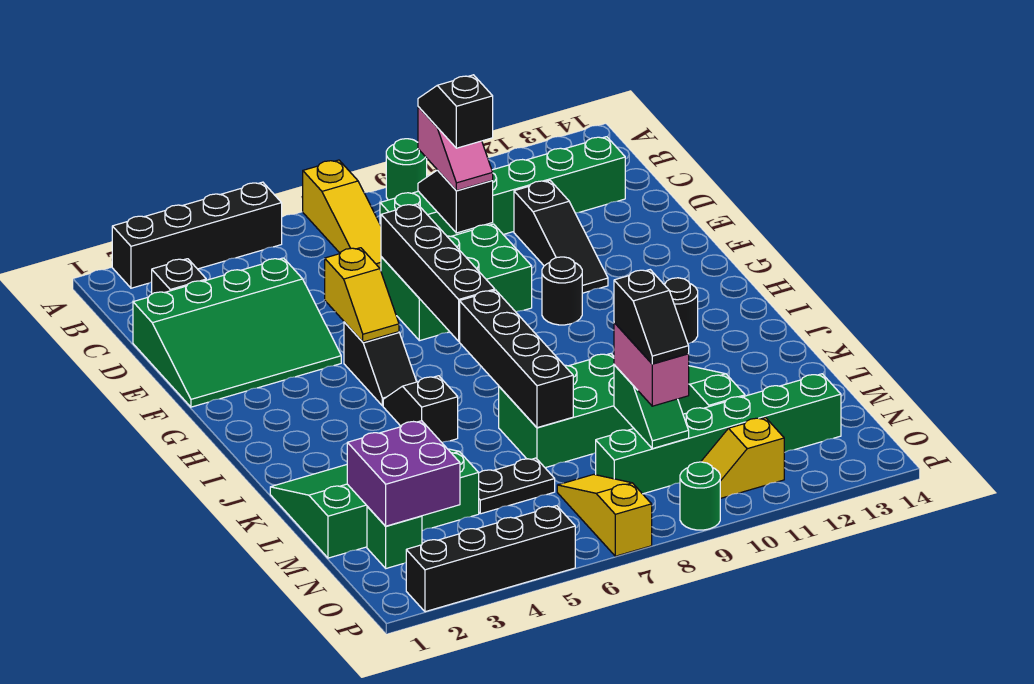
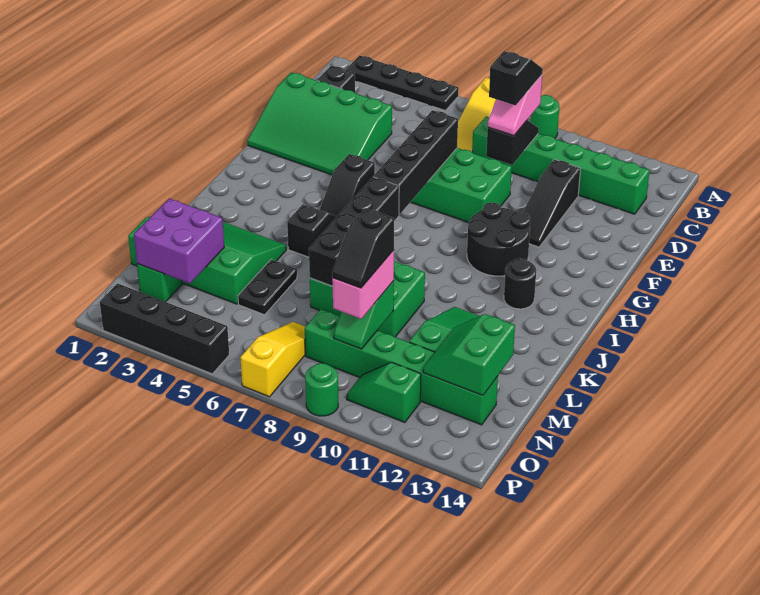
black 1x4 brick [112,182,282,288] -> black 1x4 plate [346,56,459,111]
yellow 1x2 slope [325,248,399,342] -> none
black 1x1 round brick [542,257,582,325] -> black 2x2 round brick [467,202,530,276]
black 1x2 plate [479,458,555,514] -> black 1x2 plate turned to [238,260,297,315]
none -> green 2x2 slope [423,314,515,396]
yellow 1x2 slope [701,418,784,498] -> green 1x2 slope [347,362,421,423]

